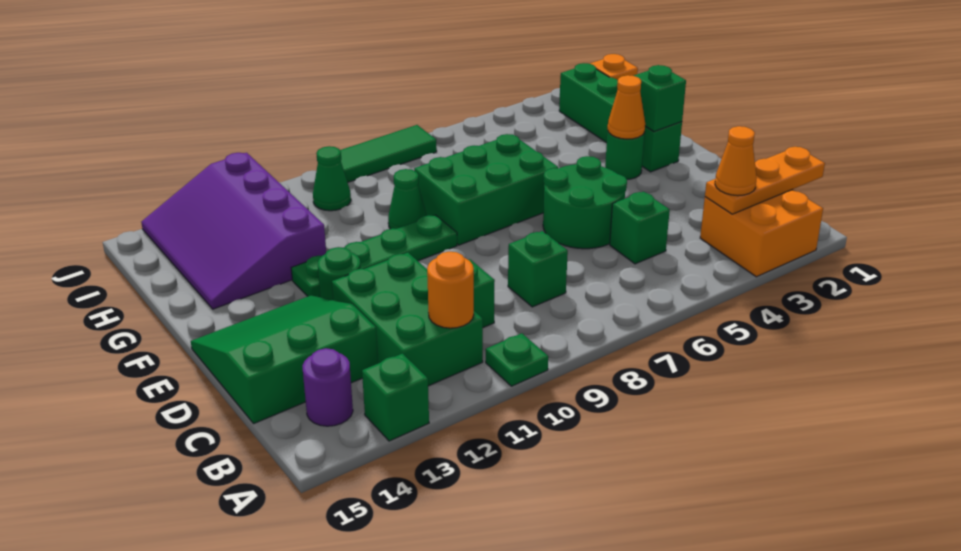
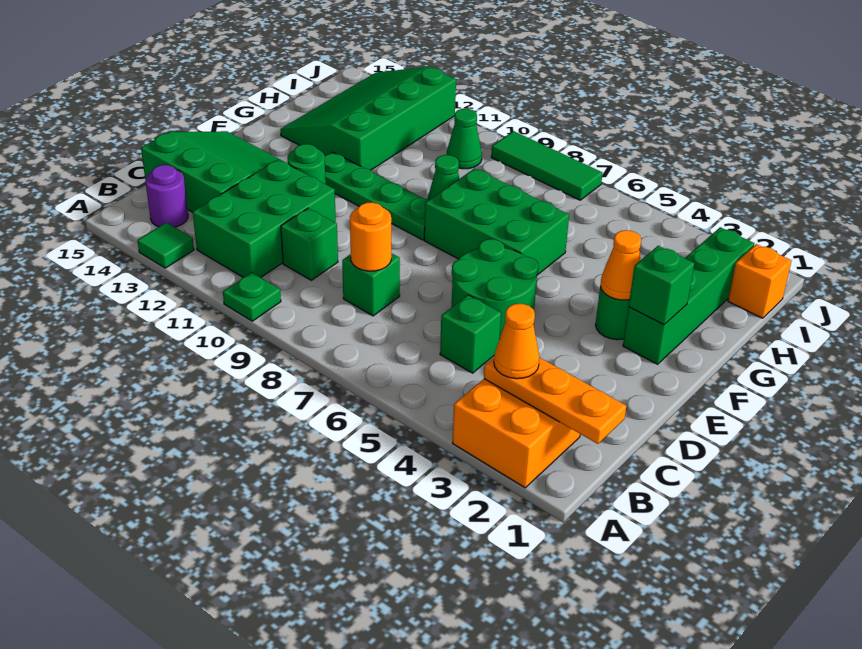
green 1x1 brick [362,354,429,441] -> green 1x1 tile [137,222,194,268]
orange 1x1 round brick [427,252,474,328] -> orange 1x1 round brick moved to [350,203,391,271]
purple 3x4 slope [141,153,326,309] -> green 3x4 slope [280,67,456,170]

